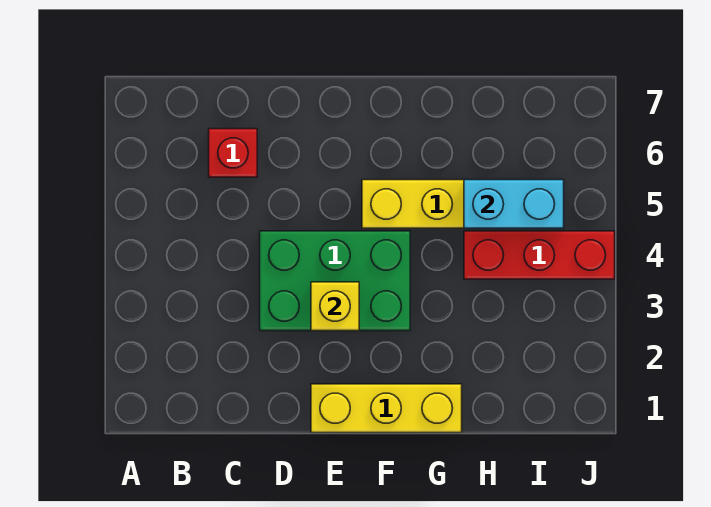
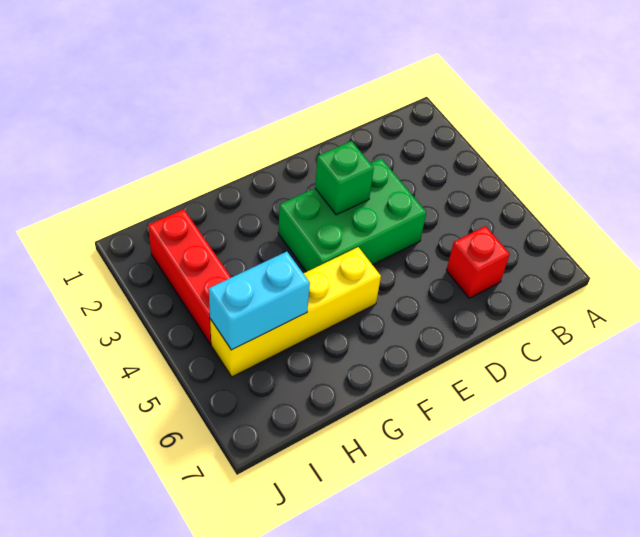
yellow 1x3 brick [311,384,462,433] -> none
yellow 1x1 brick [311,282,359,331] -> green 1x1 brick [315,141,374,215]
red 1x3 brick [464,231,615,279] -> red 1x3 brick turned to [148,209,231,344]

